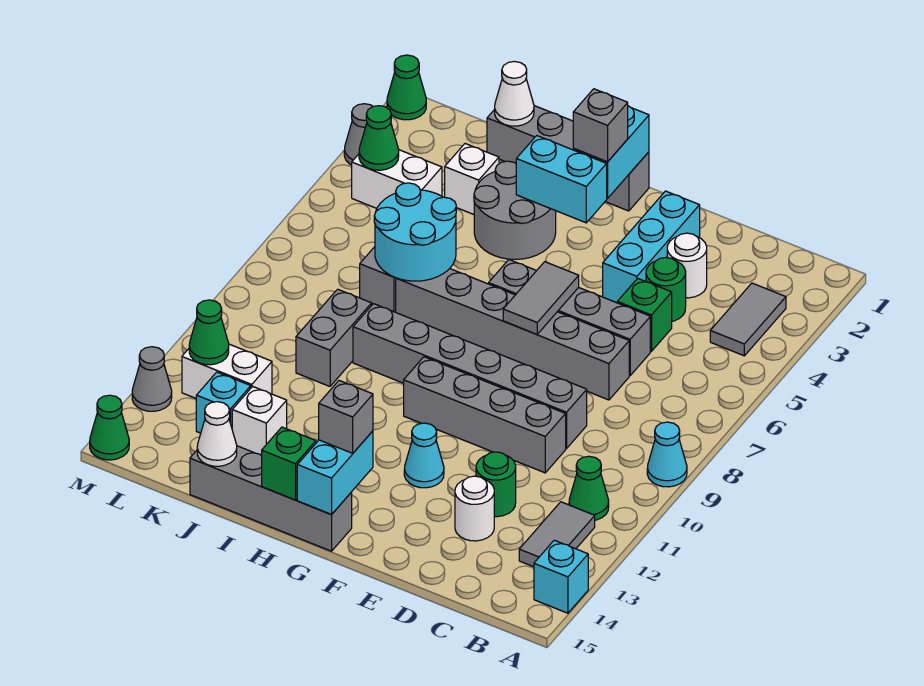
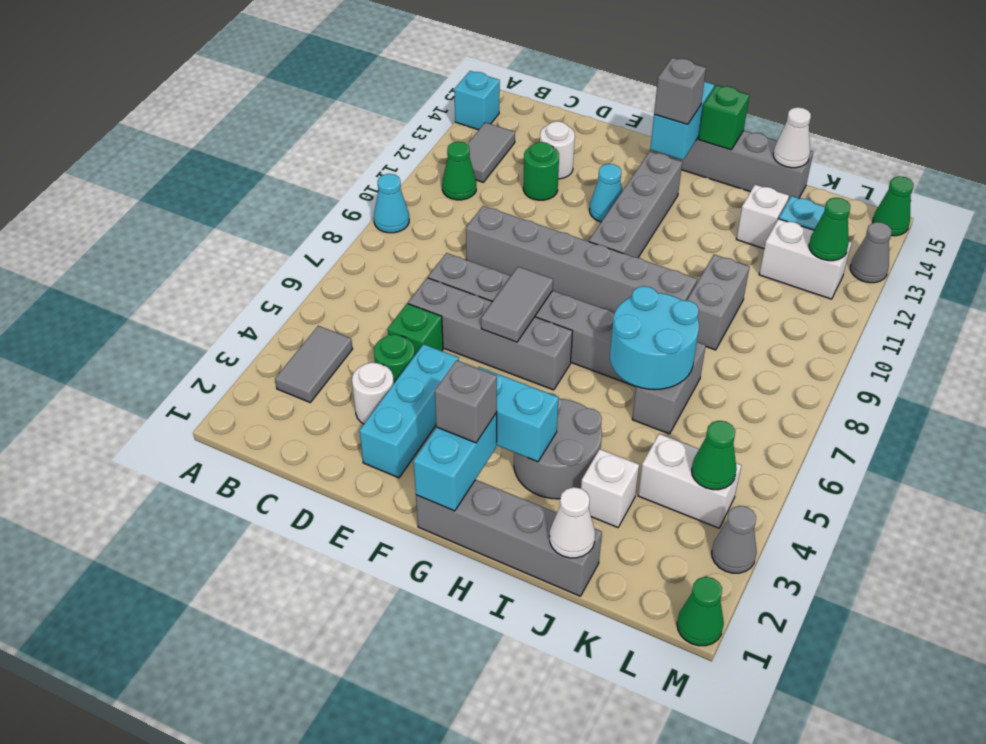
grey 1x4 brick [404,357,566,473] -> grey 1x4 brick turned to [589,152,682,258]

